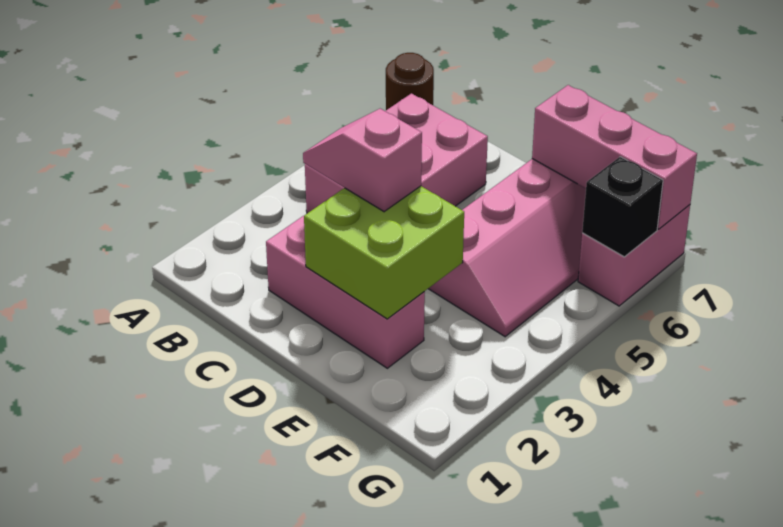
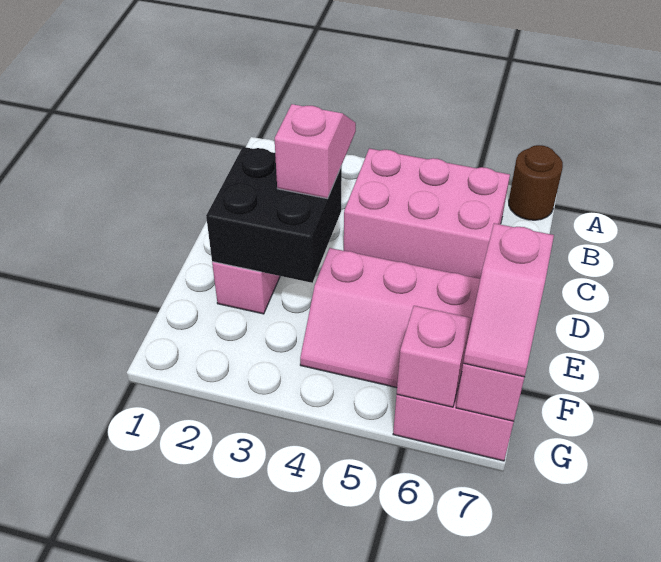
lime 2x2 brick [304,186,464,319] -> black 2x2 brick [206,147,342,283]
none -> pink 1x2 slope [463,223,554,377]
black 1x1 brick [582,157,663,257] -> pink 1x1 brick [397,306,471,407]

